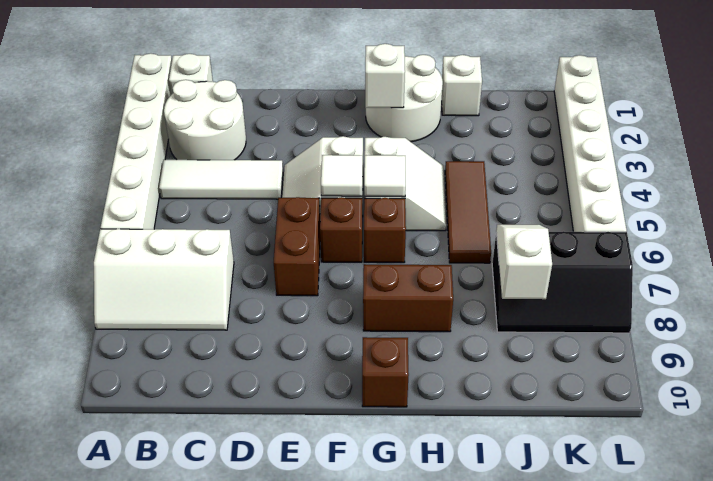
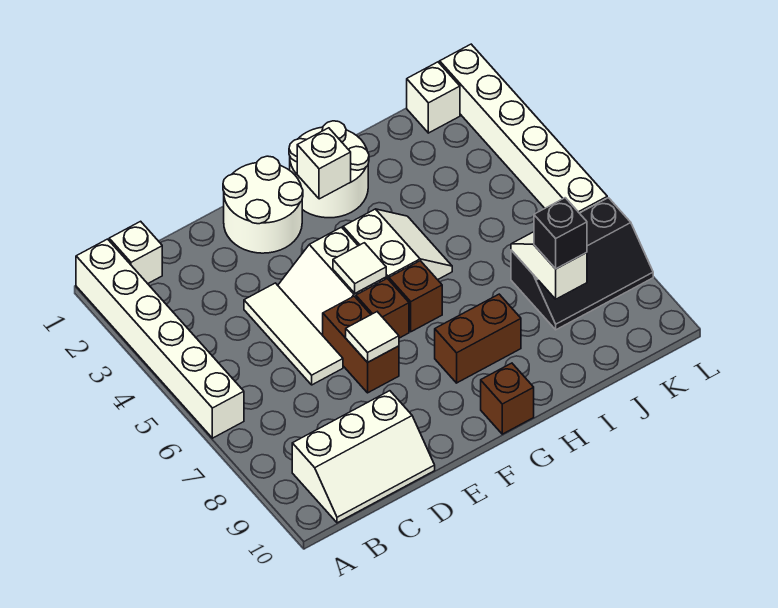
white 2x3 slope [94,229,234,330] -> white 2x3 slope moved to [292,391,435,523]
white 2x2 round brick [164,80,246,160] -> white 2x2 round brick moved to [223,156,303,253]
white 1x3 tile [159,160,283,199] -> white 1x3 tile turned to [244,283,343,385]
white 1x1 tile [364,155,406,197] -> white 1x1 tile moved to [346,312,399,362]
white 1x1 brick [442,55,482,116] -> white 1x1 brick moved to [407,62,460,133]
brown 1x3 tile [445,161,491,263] -> none
none -> black 1x1 brick [534,198,587,269]

